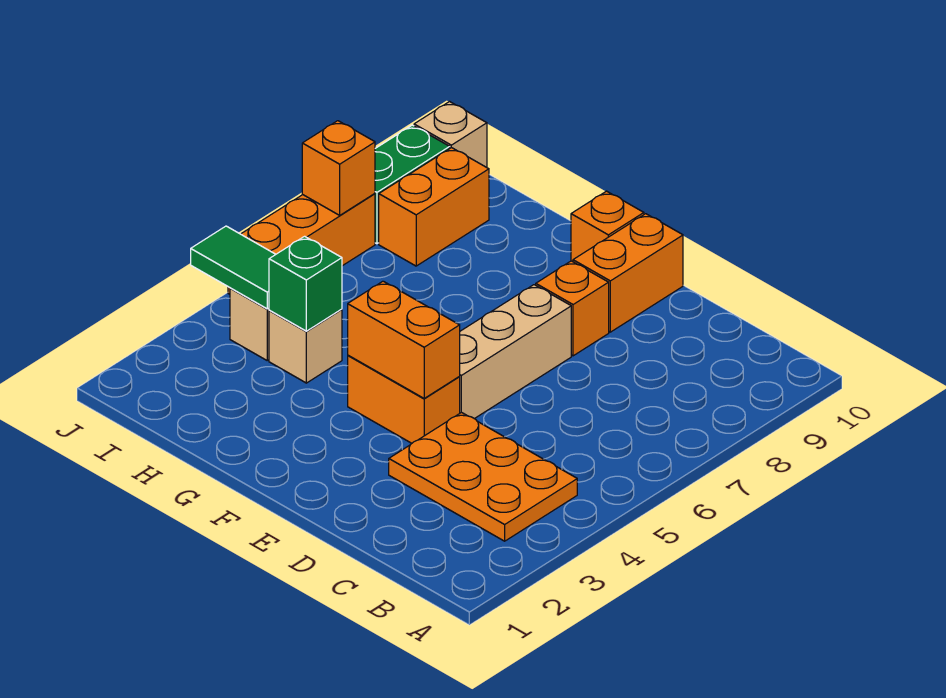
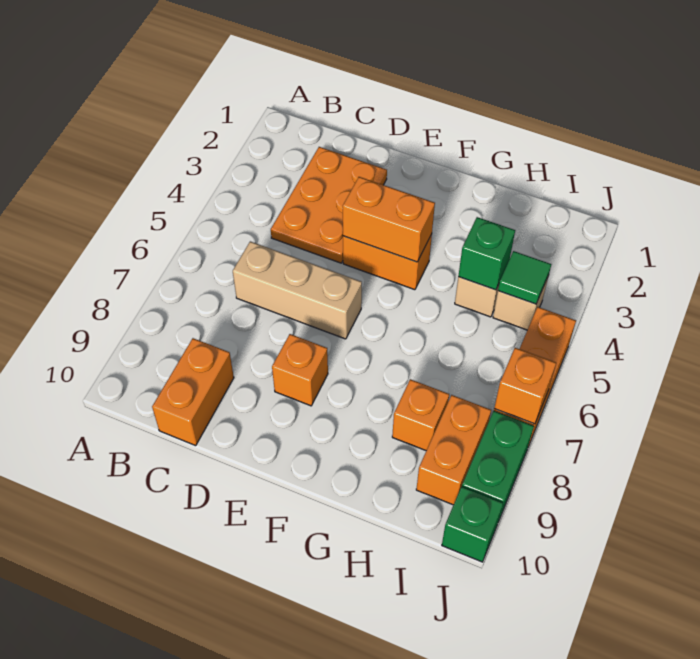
orange 2x3 plate [389,412,577,541] -> orange 2x3 plate turned to [271,147,387,263]
tan 1x3 brick [459,285,571,419] -> tan 1x3 brick turned to [233,241,362,339]
orange 1x2 brick [573,214,683,332] -> orange 1x2 brick moved to [152,338,234,446]
orange 1x1 brick [571,191,644,262] -> orange 1x1 brick moved to [392,379,449,451]
green 1x2 tile [191,226,276,309] -> green 1x1 tile [498,251,551,304]
tan 1x1 brick [414,102,487,167] -> green 1x1 brick [442,487,503,562]

